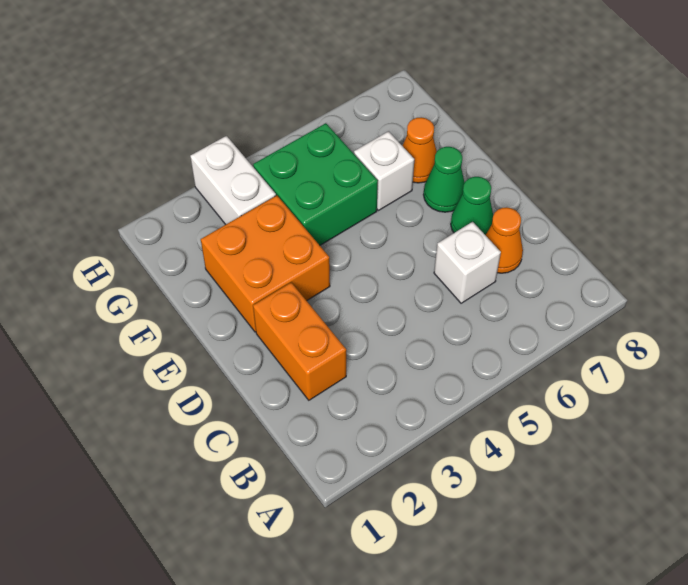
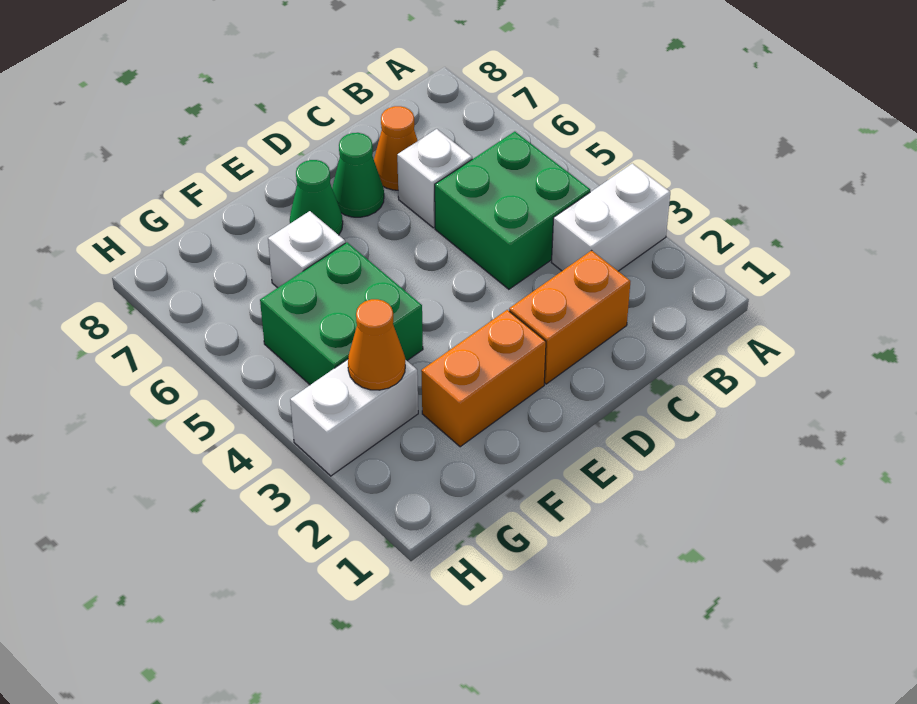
none -> white 1x2 brick [552,163,670,271]
none -> green 2x2 brick [435,132,590,289]
orange 2x2 brick [201,196,330,332] -> orange 1x2 brick [421,310,546,447]
orange 1x1 cone [403,117,437,183] -> orange 1x1 cone moved to [348,299,405,390]

